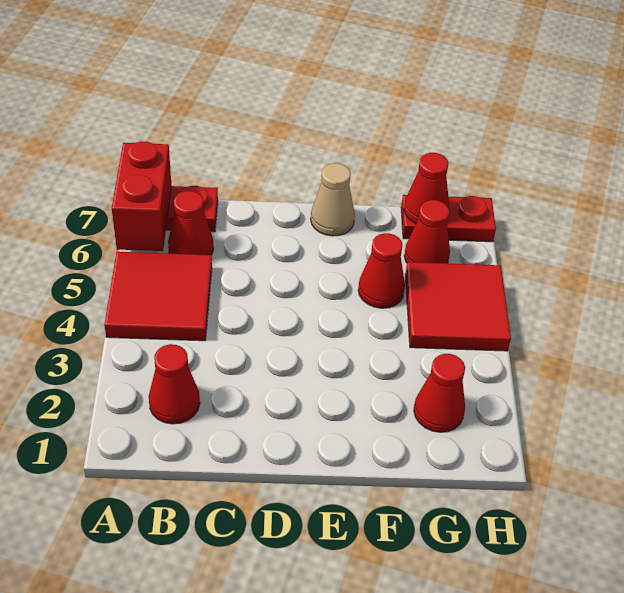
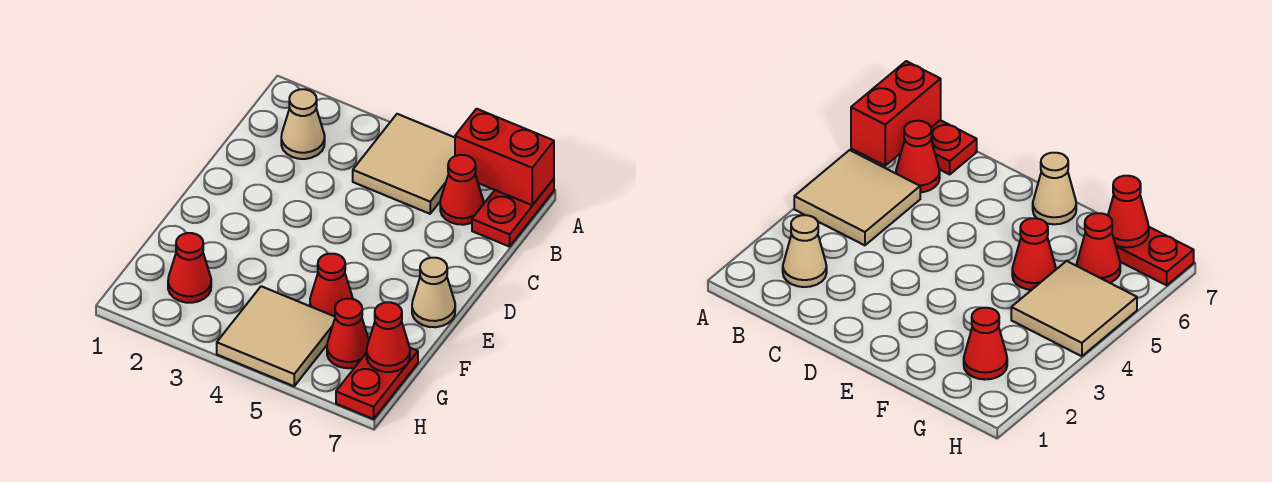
red 2x2 tile [104,252,212,341] -> tan 2x2 tile [353,114,455,214]
red 1x1 cone [149,344,200,424] -> tan 1x1 cone [281,89,325,159]
red 2x2 tile [405,262,511,351] -> tan 2x2 tile [217,286,335,386]

